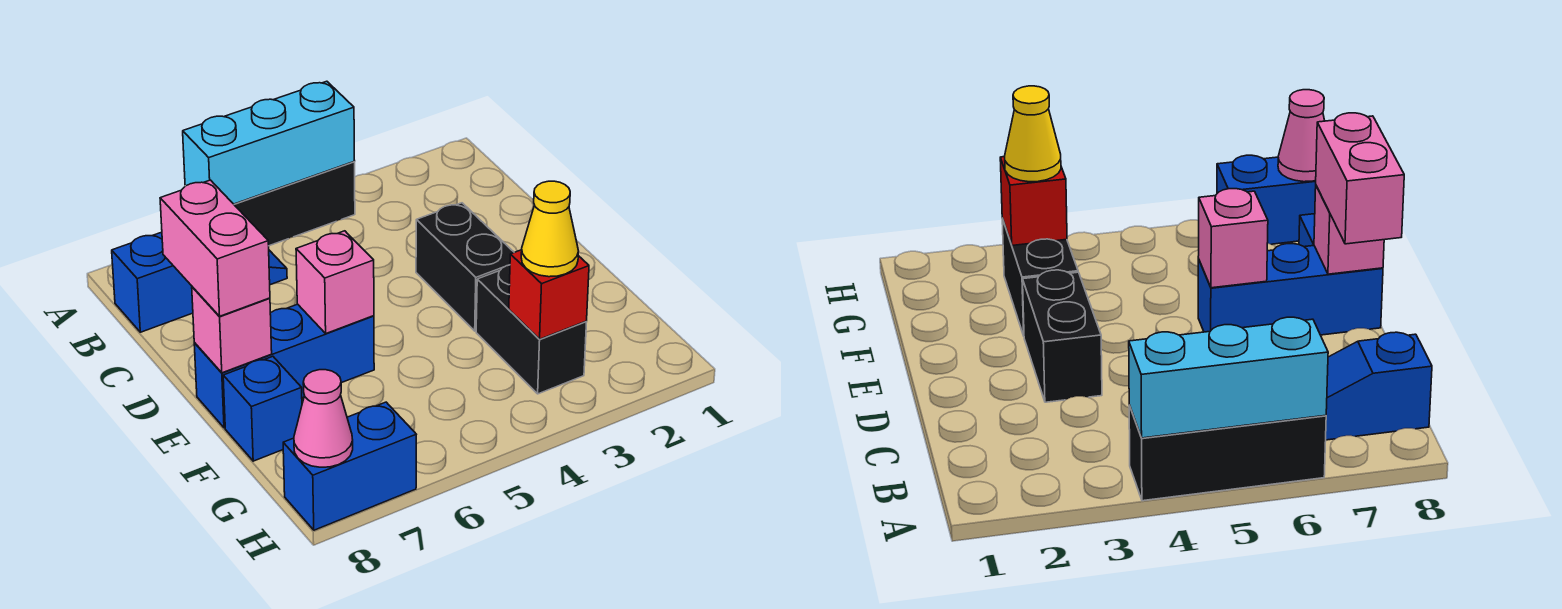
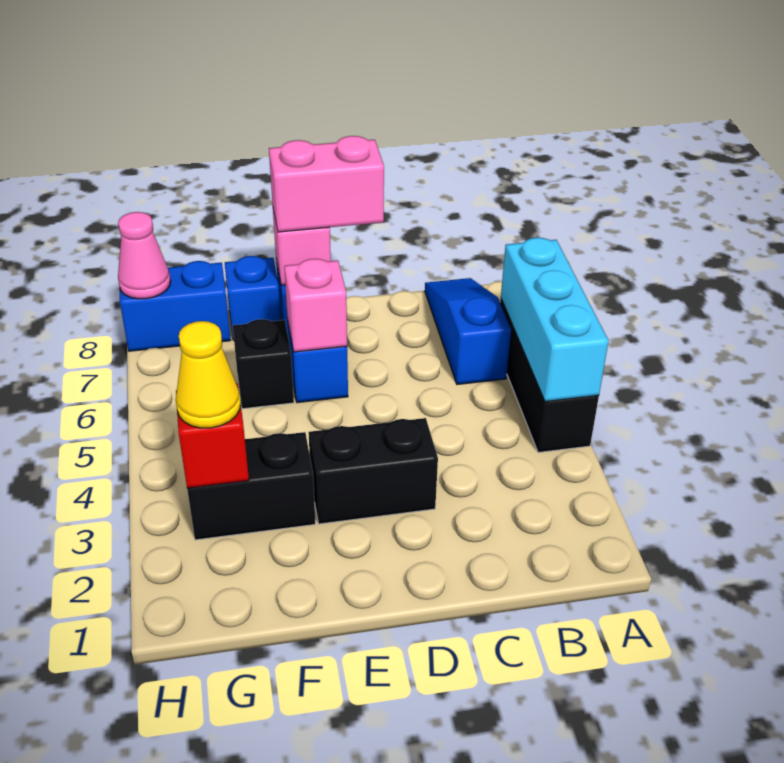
blue 1x3 slope [112,232,287,332] -> blue 1x3 slope turned to [425,278,511,384]
none -> black 1x1 brick [233,319,294,409]
blue 1x2 brick [283,402,416,530] -> blue 1x2 brick turned to [120,261,231,351]

